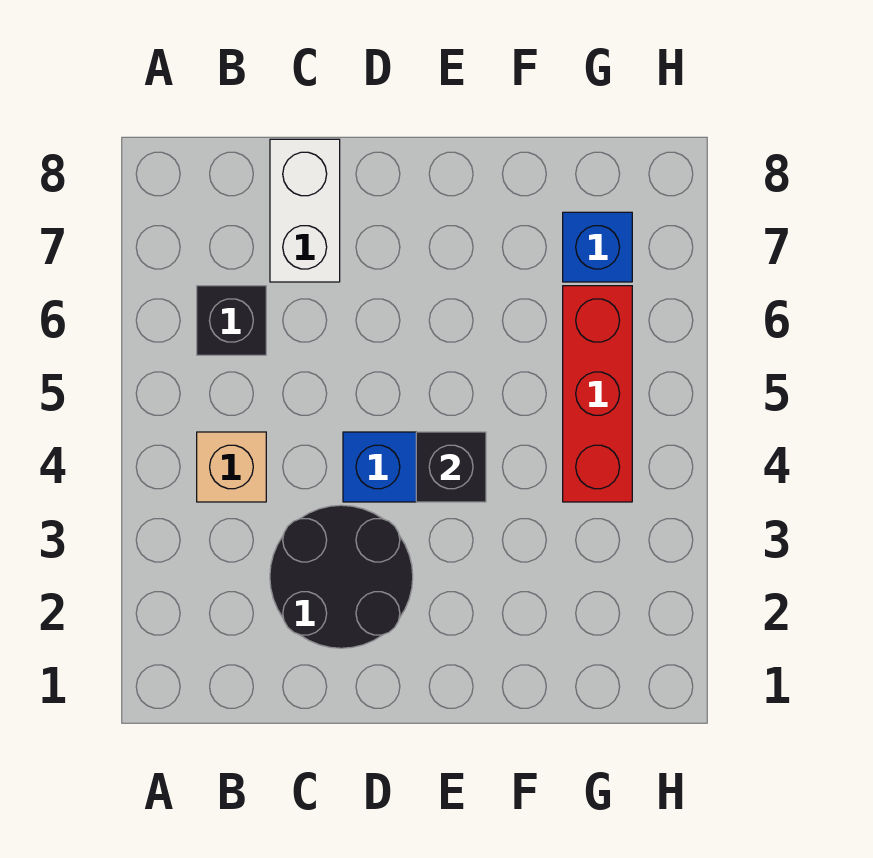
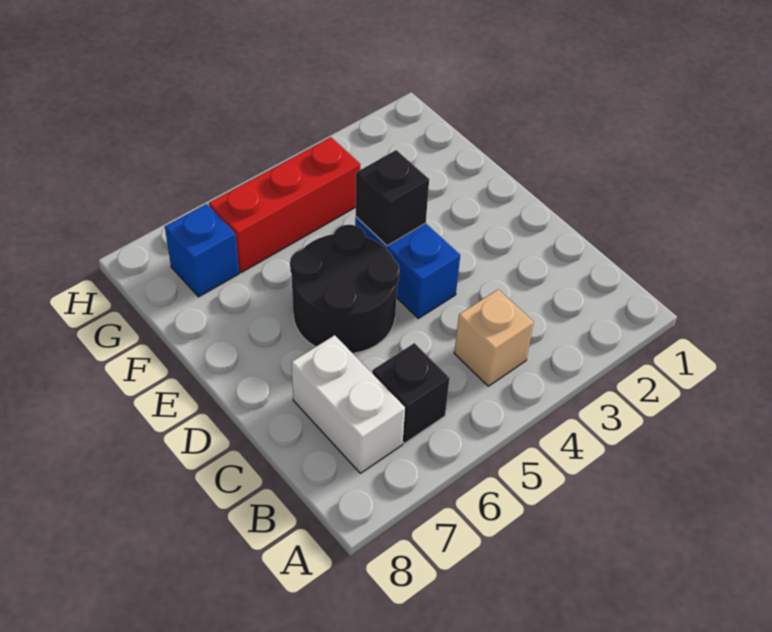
black 2x2 round brick [270,505,413,648] -> black 2x2 round brick moved to [290,225,399,353]
white 1x2 brick [270,139,340,282] -> white 1x2 brick turned to [291,335,405,473]

